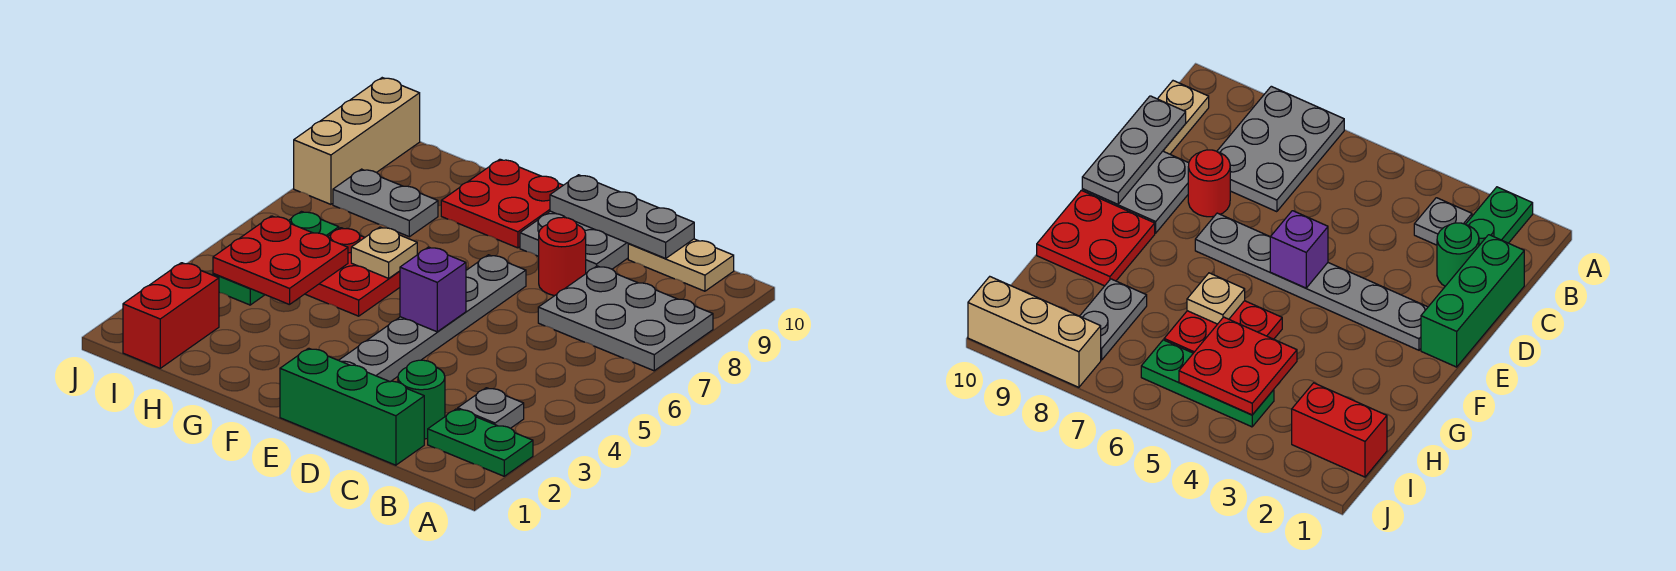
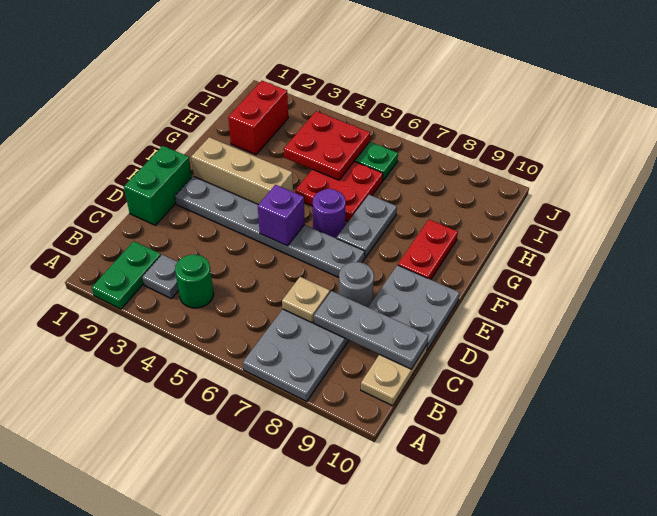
green 1x3 brick [280,348,424,465] -> green 1x2 brick [124,146,192,225]
green 1x1 round brick [398,360,445,439] -> green 1x1 round brick moved to [175,255,214,308]
grey 1x3 plate [550,175,694,258] -> grey 1x3 plate turned to [314,291,429,369]
red 1x1 round brick [539,217,586,296] -> grey 1x1 round brick [339,262,374,307]
none -> purple 1x1 round brick [313,189,346,238]
red 2x2 plate [441,159,563,248] -> red 1x2 plate [398,220,458,280]
tan 1x1 plate [351,227,417,278] -> tan 1x1 plate moved to [282,277,330,323]
grey 1x2 plate [333,169,438,237] -> grey 1x2 plate moved to [337,195,397,258]
red 1x2 brick [123,263,219,368] -> red 1x2 brick turned to [228,81,288,155]
tan 1x3 brick [294,78,420,204] -> tan 1x3 brick moved to [191,137,293,205]

